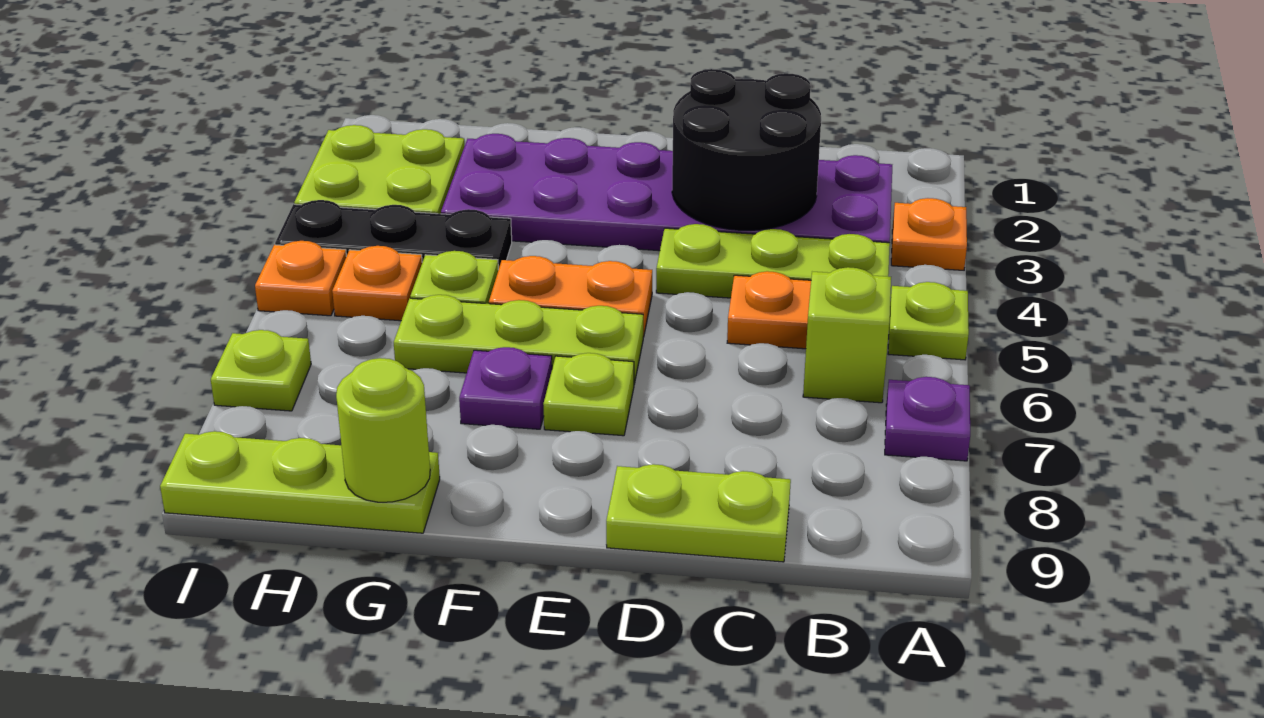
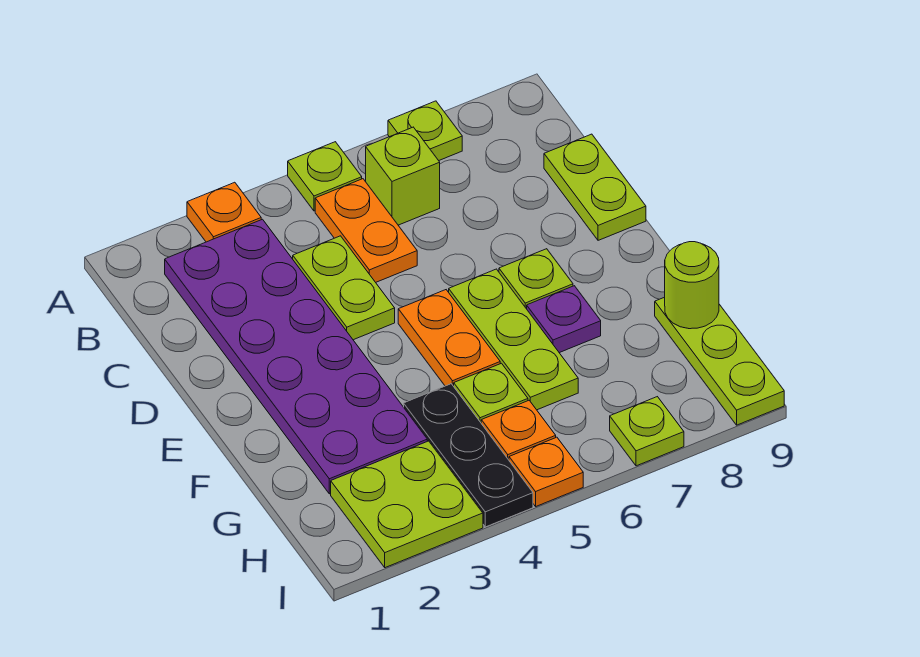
purple 1x1 plate [885,377,970,461] -> lime 1x1 plate [388,101,462,161]
lime 1x3 plate [656,224,890,298] -> lime 1x2 plate [293,236,395,340]
black 2x2 round brick [672,69,821,230] -> none

